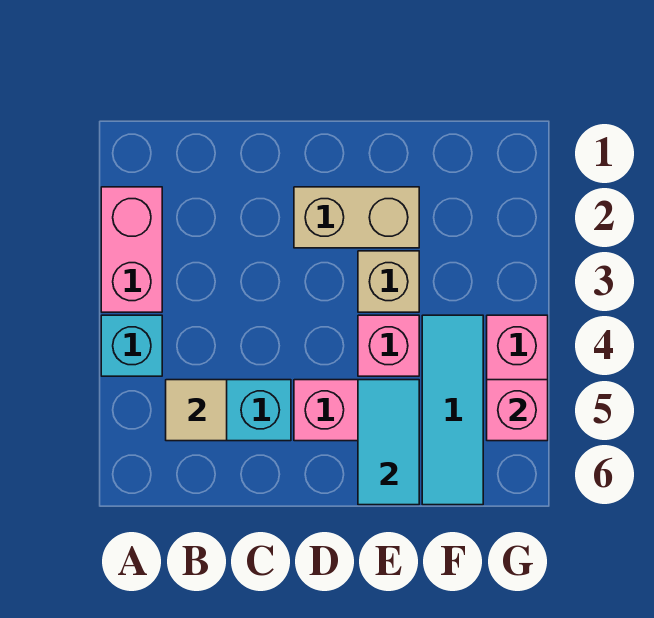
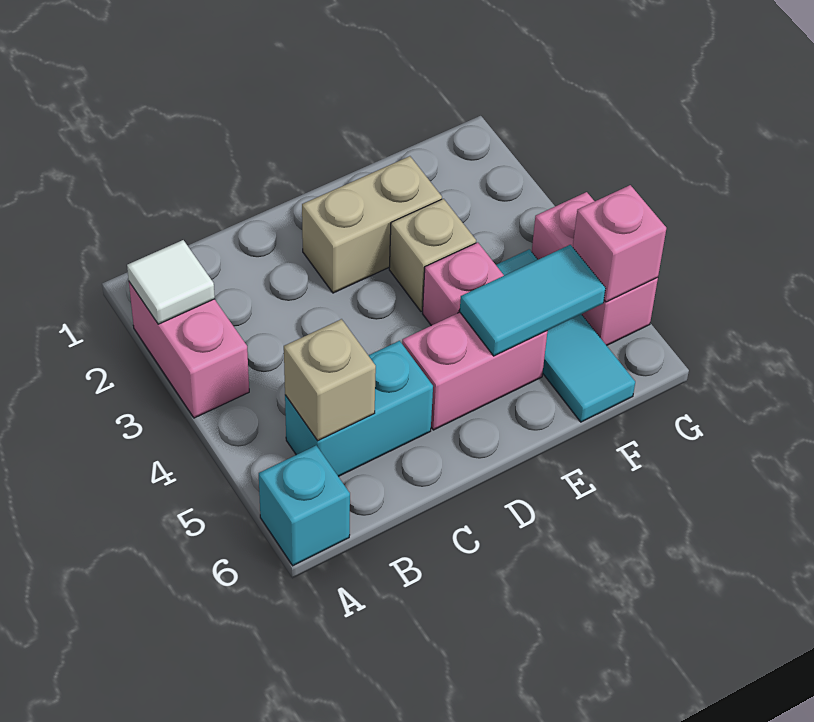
none -> white 1x1 tile [127,240,215,324]
cyan 1x1 brick [101,315,162,376] -> cyan 1x1 brick moved to [259,445,350,566]
tan 1x1 tile [166,380,227,441] -> tan 1x1 brick [284,319,376,441]
cyan 1x2 tile [358,380,419,505] -> cyan 1x2 tile turned to [460,245,606,356]

